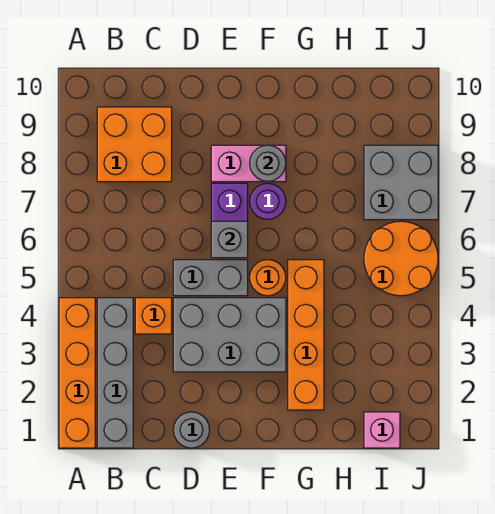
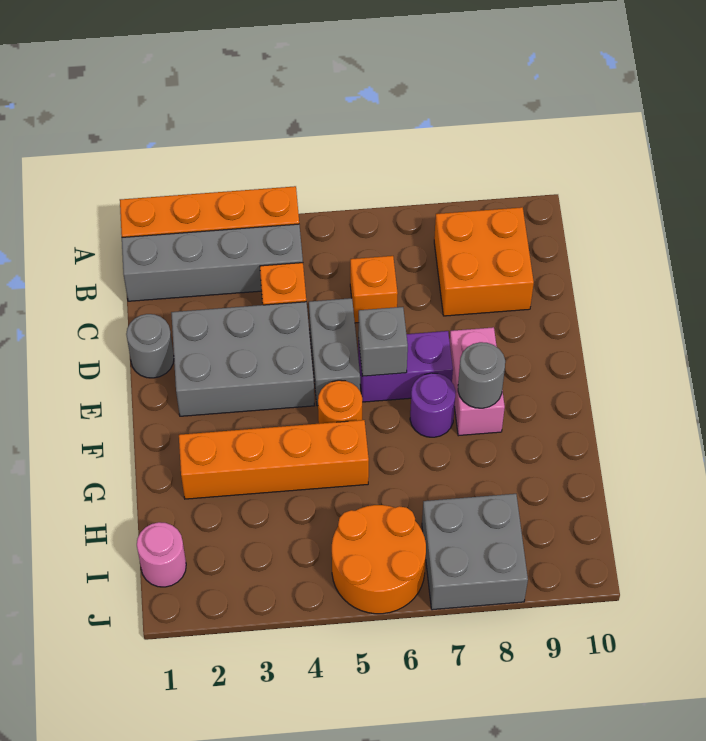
none -> orange 1x1 brick [350,256,398,323]
grey 2x3 brick [173,298,286,372] -> grey 2x3 brick turned to [171,302,315,416]
pink 1x1 brick [364,412,400,448] -> pink 1x1 round brick [137,522,186,587]

